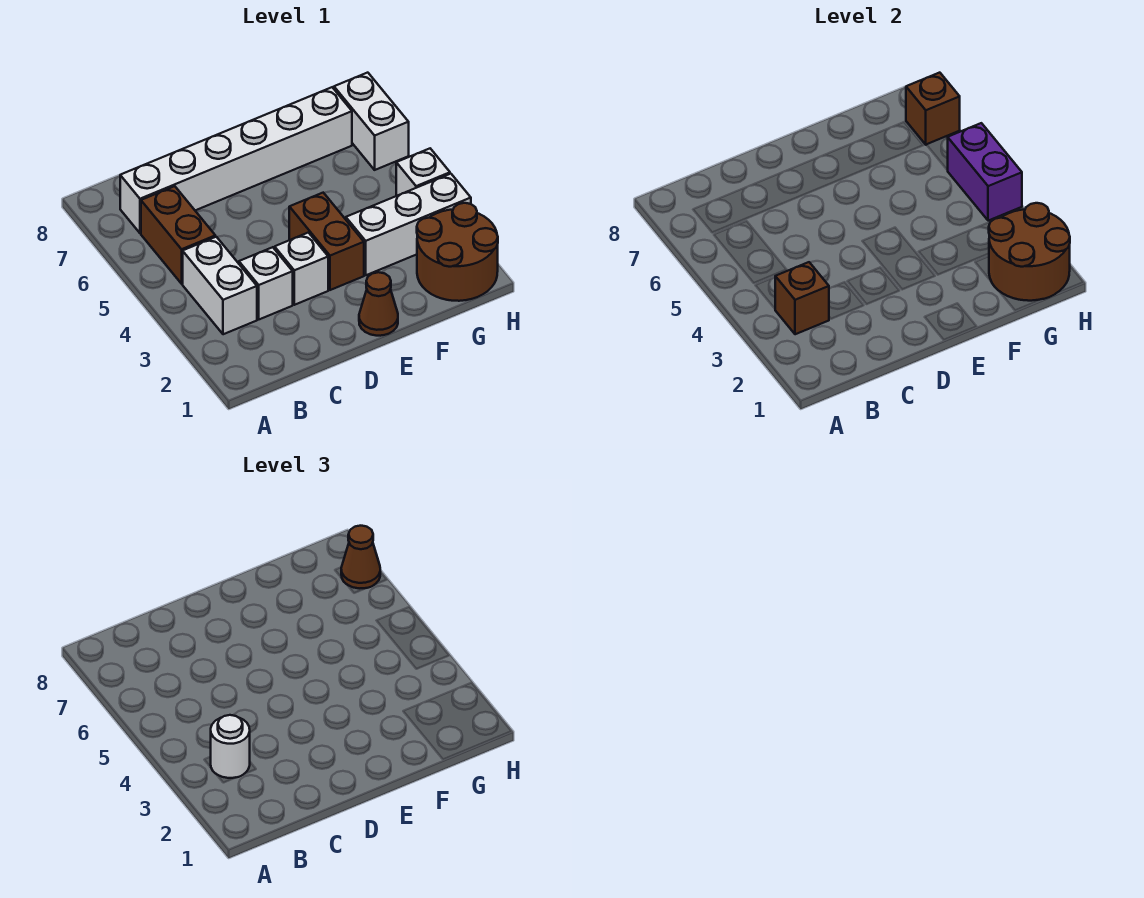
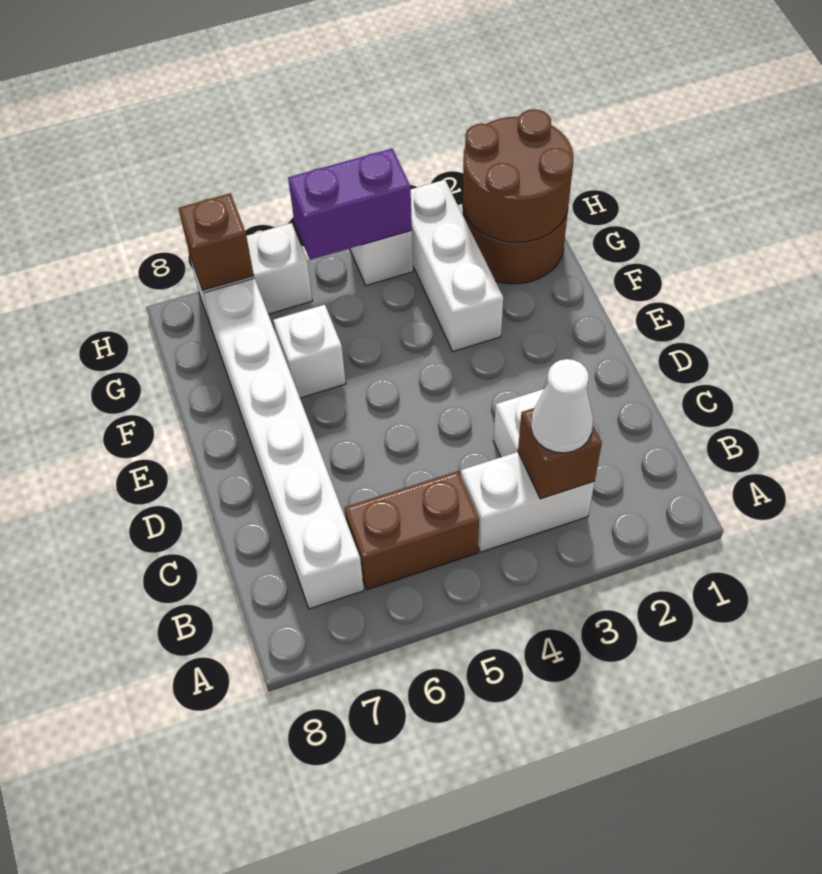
white 1x1 round brick [211,715,250,778] -> white 1x1 cone [531,359,593,453]
white 1x1 brick [275,233,328,305] -> white 1x1 brick moved to [273,305,346,398]
brown 1x1 cone [359,272,398,336] -> none
brown 1x2 brick [289,193,364,290] -> none
brown 1x1 cone [341,526,380,588] -> none

